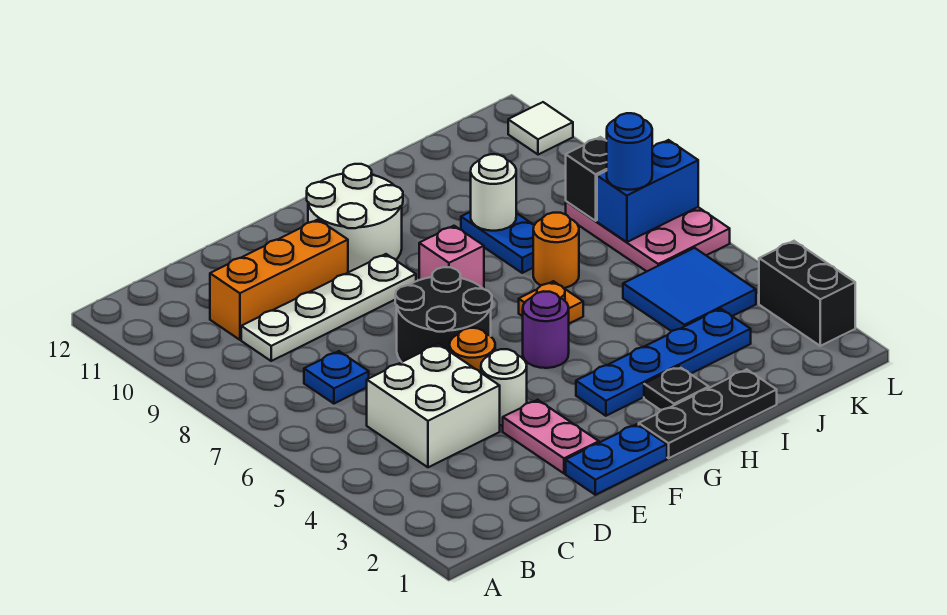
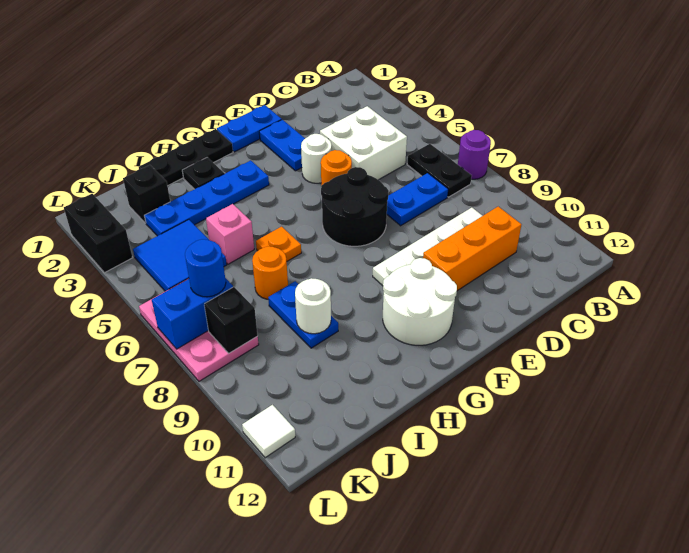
none -> black 1x2 plate [407,144,472,197]
blue 1x1 plate [304,351,369,404] -> blue 1x2 plate [387,173,448,226]
pink 1x2 plate [503,400,599,474] -> blue 1x2 plate [259,120,305,171]
purple 1x1 round brick [523,291,569,368] -> purple 1x1 round brick moved to [458,130,491,179]
pink 1x1 brick [419,226,484,289] -> pink 1x1 brick moved to [206,204,254,264]
none -> black 1x1 brick [123,165,170,223]

